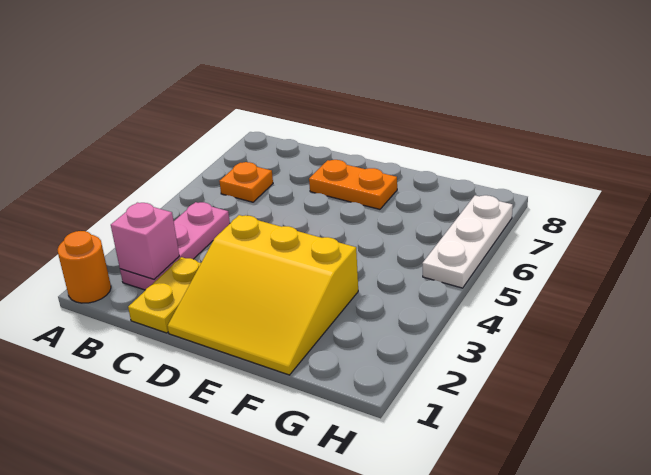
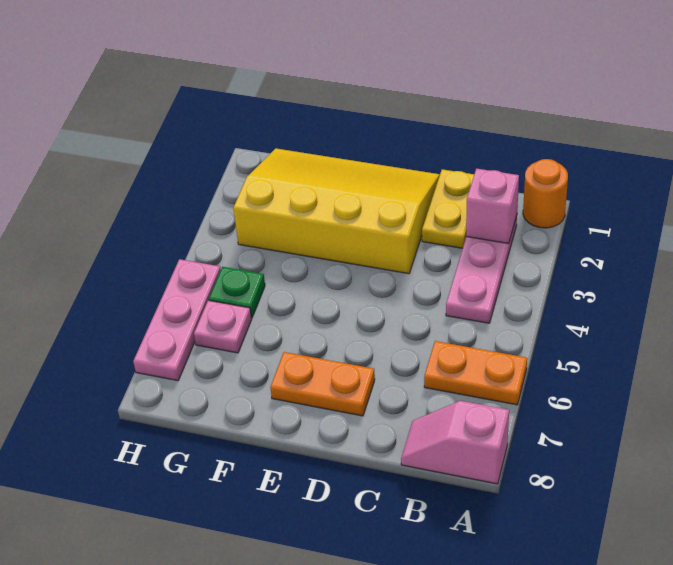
none -> pink 1x2 slope [401,401,509,484]
orange 1x1 plate [219,162,273,202] -> orange 1x2 plate [424,341,527,405]
yellow 3x3 slope [168,215,358,375] -> yellow 3x4 slope [233,148,440,274]
none -> green 1x1 plate [209,267,265,318]
none -> pink 1x1 plate [194,300,252,353]
white 1x3 plate [422,195,513,288] -> pink 1x3 plate [133,259,221,381]

